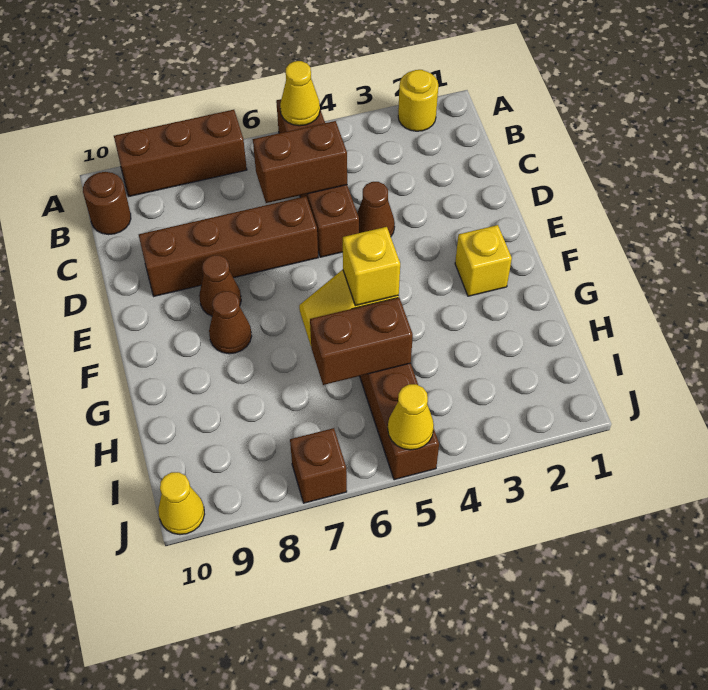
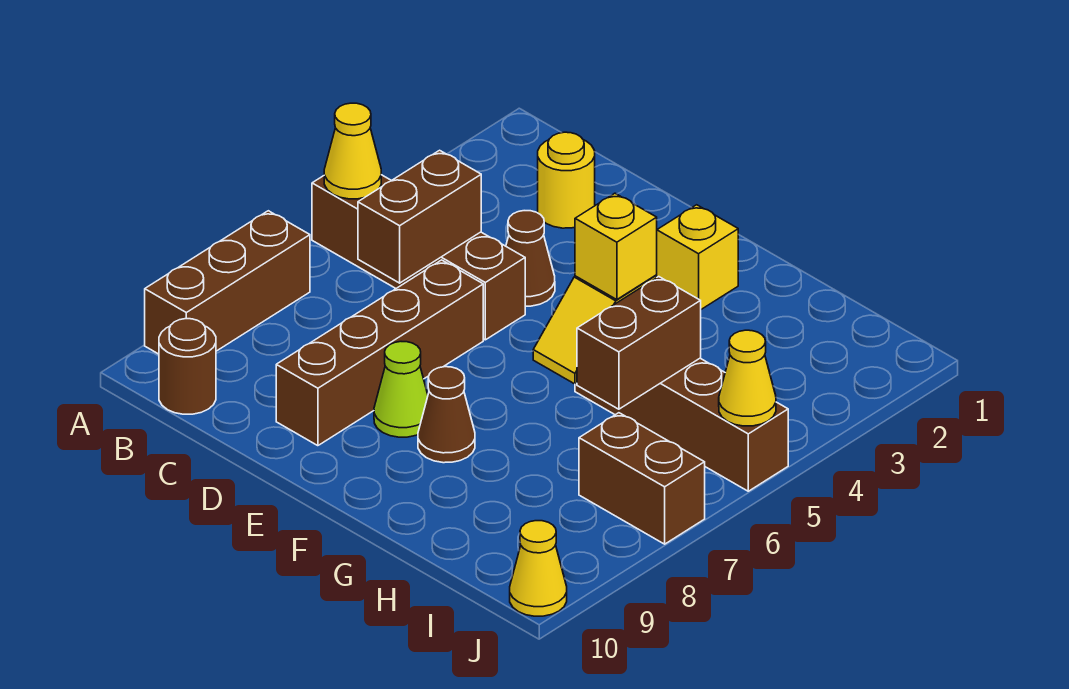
yellow 1x1 round brick [398,70,438,131] -> yellow 1x1 round brick moved to [538,132,595,228]
brown 1x1 cone [199,255,241,316] -> lime 1x1 cone [374,342,428,437]
brown 1x1 brick [290,428,347,503] -> brown 1x2 brick [579,413,705,544]

